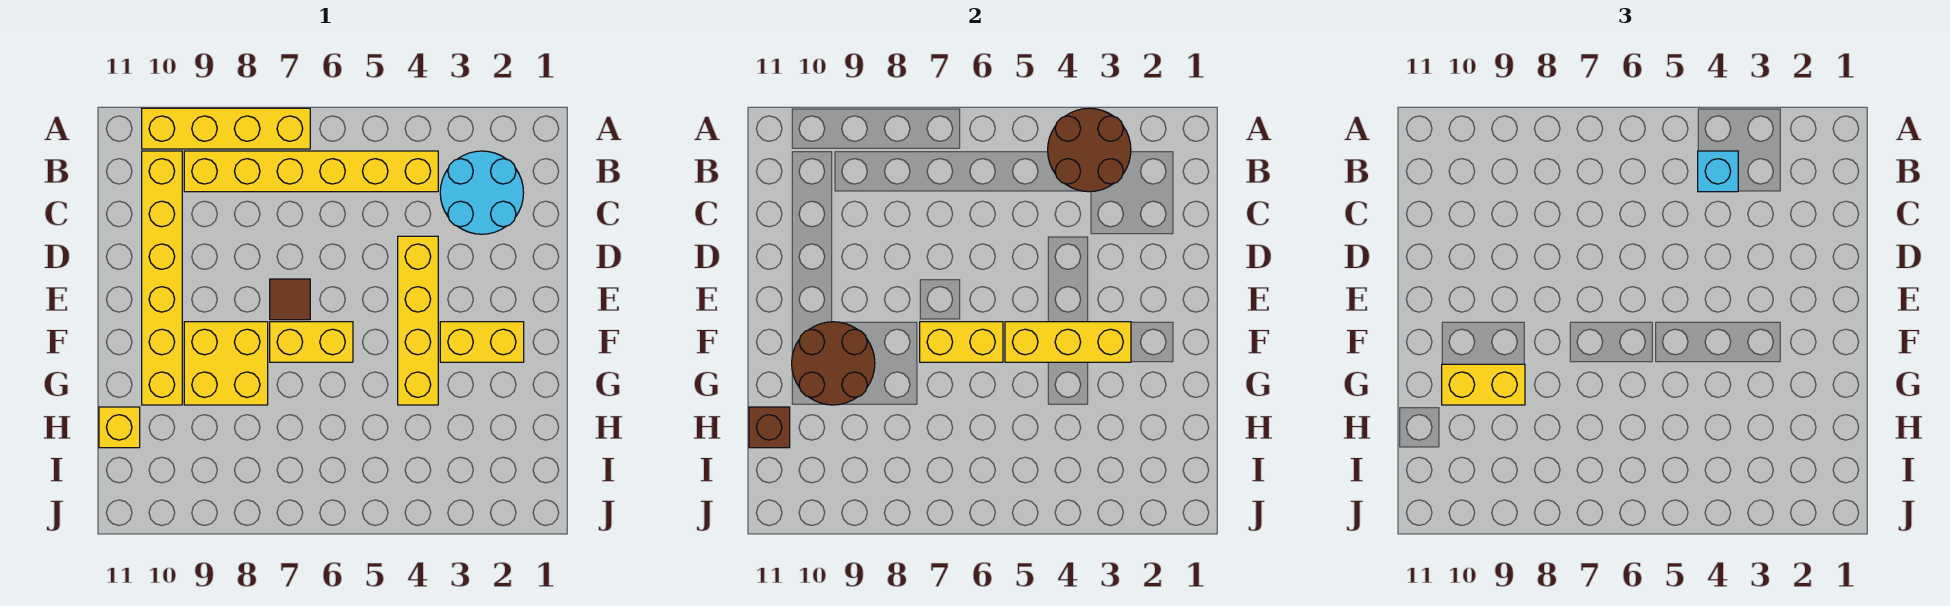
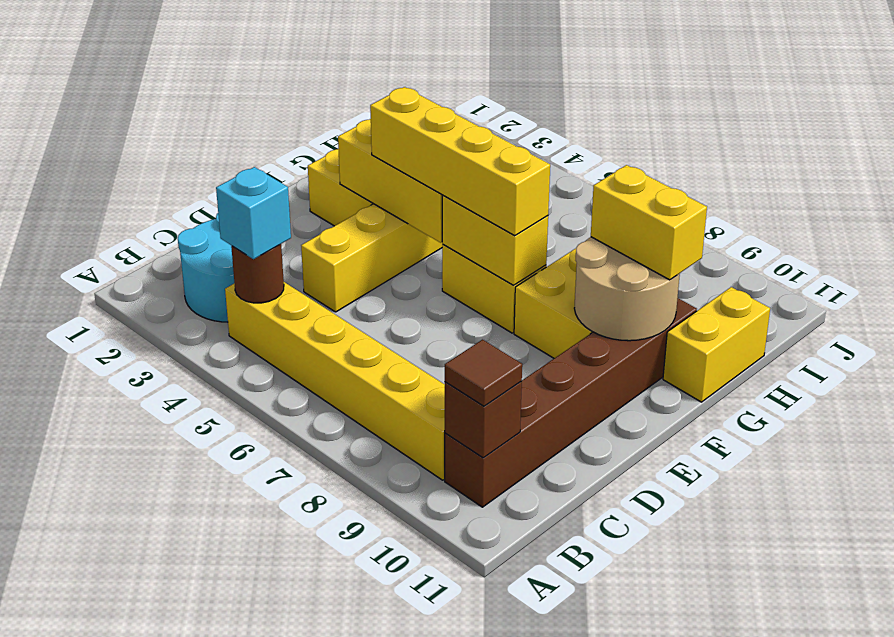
brown 2x2 round brick [1048,108,1131,192] -> brown 1x1 round brick [231,244,284,303]
yellow 1x4 brick [142,108,310,149] -> yellow 1x4 brick moved to [370,87,550,236]
yellow 1x6 brick [142,151,182,405] -> brown 1x6 brick [445,298,697,507]
brown 1x1 tile [270,279,310,320] -> brown 1x1 tile moved to [445,340,522,406]
brown 2x2 round brick [792,322,875,405] -> tan 2x2 round brick [574,237,680,341]
yellow 1x1 brick [99,407,140,448] -> yellow 1x2 brick [663,287,770,402]
brown 1x1 brick [749,407,790,448] -> brown 1x1 brick moved to [445,382,522,458]

